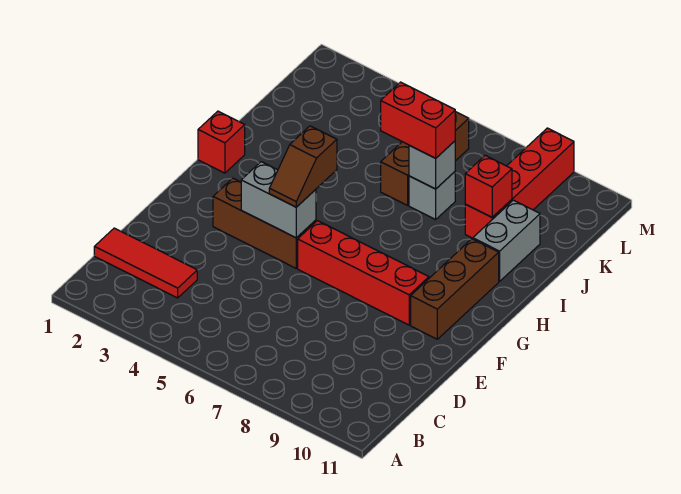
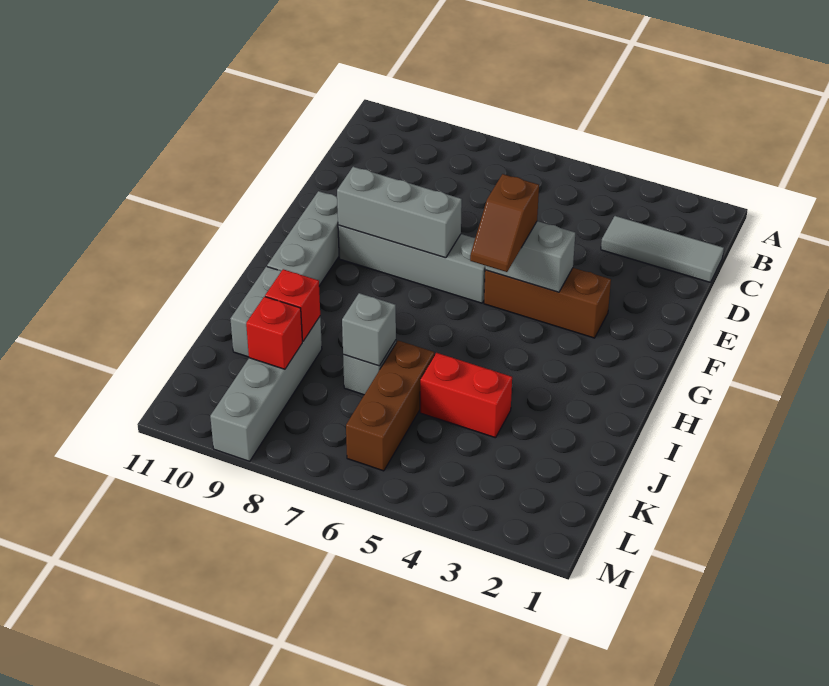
red 1x3 tile [94,228,197,298] -> grey 1x3 tile [601,216,724,282]
brown 1x2 slope [269,126,337,207] -> brown 1x2 slope turned to [470,174,539,272]
red 1x4 brick [298,221,429,325] -> grey 1x4 brick [338,225,485,303]
none -> grey 1x3 brick [337,167,462,258]
brown 1x3 brick [411,239,499,339] -> grey 1x3 brick [267,191,339,286]
red 1x1 brick [198,111,245,173] -> red 1x1 brick moved to [246,297,302,369]
red 1x2 brick [381,82,455,158] -> red 1x2 brick moved to [420,353,512,438]
red 1x4 brick [465,128,574,238] -> grey 1x4 brick [210,317,322,461]

